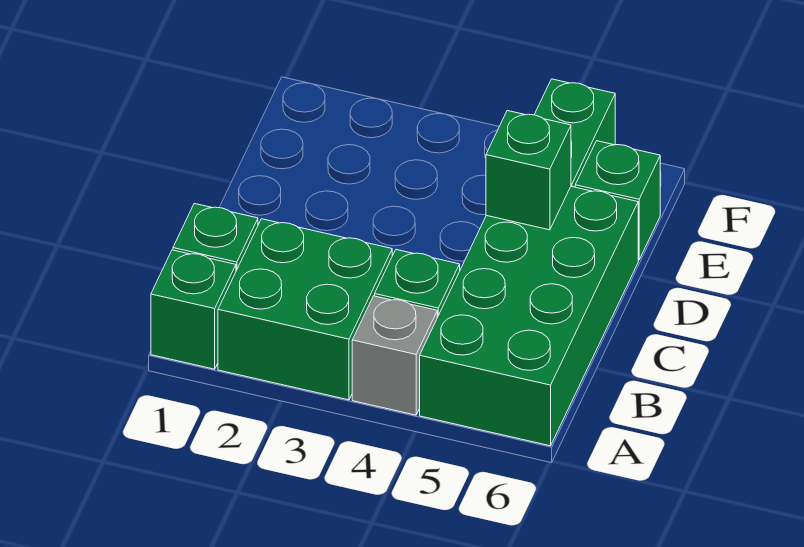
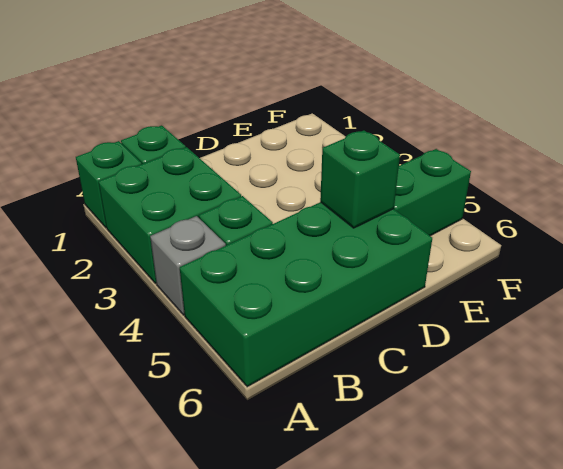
green 1x1 brick [575,141,660,260] -> none

